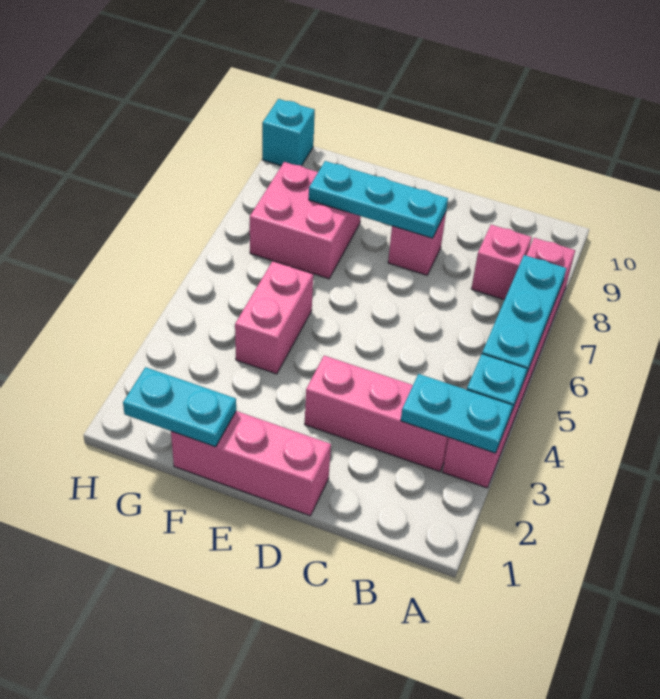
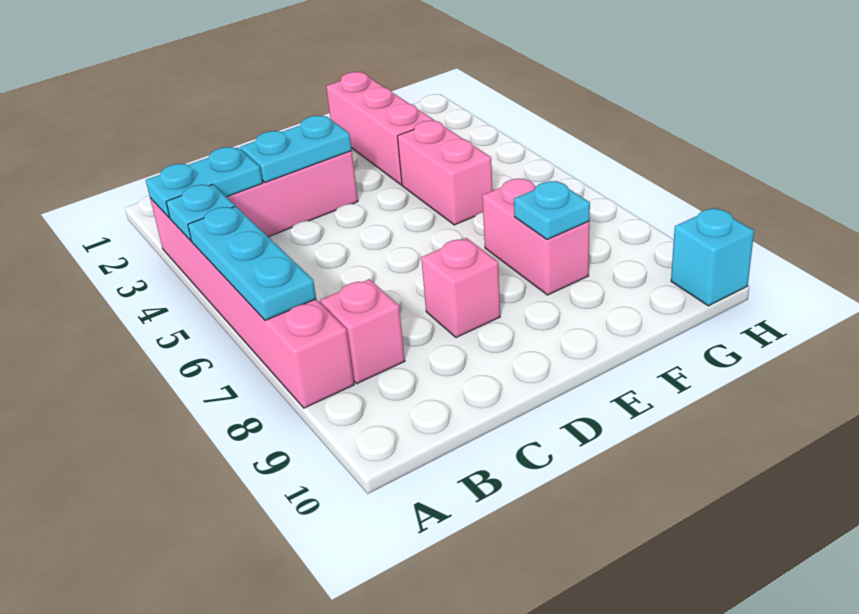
pink 1x3 brick [171,411,331,516] -> pink 1x3 brick turned to [326,72,435,185]
cyan 1x3 plate [309,161,448,238] -> cyan 1x1 plate [514,181,590,240]
cyan 1x2 plate [123,367,236,447] -> cyan 1x2 plate moved to [240,116,352,182]
pink 2x2 brick [250,162,361,279] -> pink 1x2 brick [482,178,590,295]

